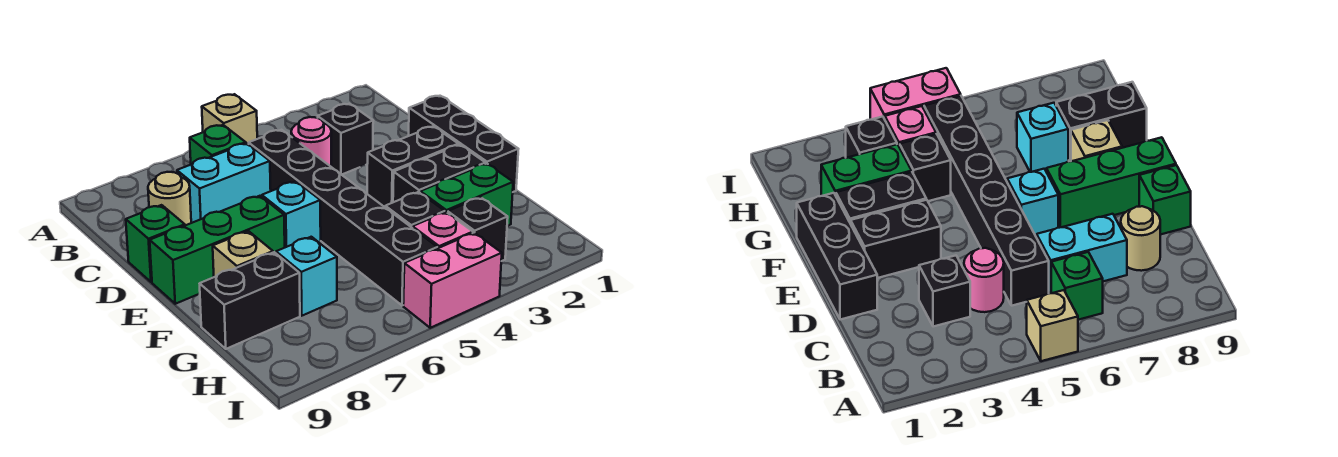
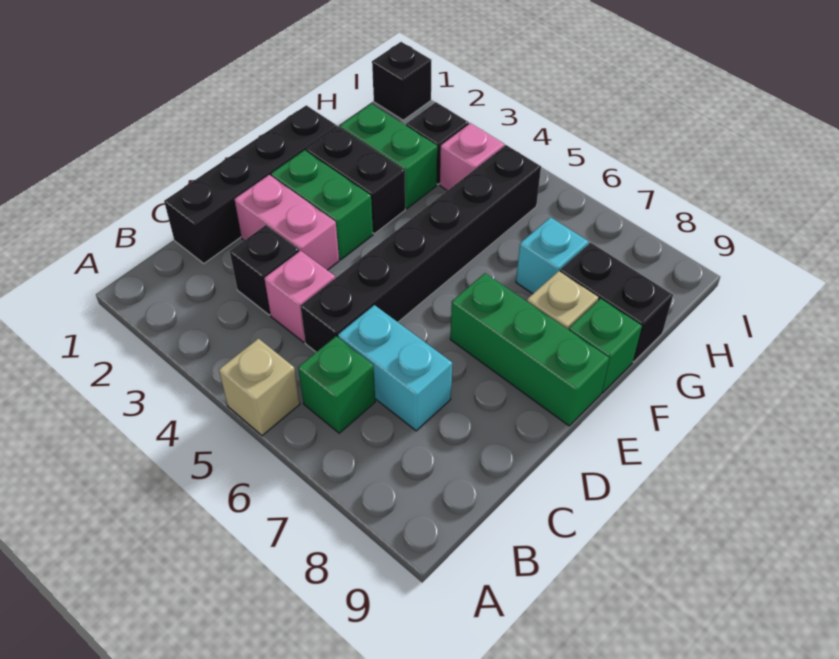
pink 1x1 round brick [291,117,331,166] -> pink 1x1 brick [264,251,335,342]
tan 1x1 round brick [148,172,191,225] -> none
black 1x3 brick [409,96,518,192] -> black 1x4 brick [164,105,337,263]
green 1x1 brick [126,205,185,282] -> green 1x1 brick moved to [569,299,642,393]
black 1x2 brick [367,126,458,207] -> green 1x2 brick [271,150,373,260]
cyan 1x1 brick [262,181,321,247] -> none
black 1x1 brick [385,192,445,228] -> black 1x1 brick moved to [372,42,431,120]
pink 1x2 brick [403,233,502,328] -> pink 1x2 brick moved to [234,175,339,270]

